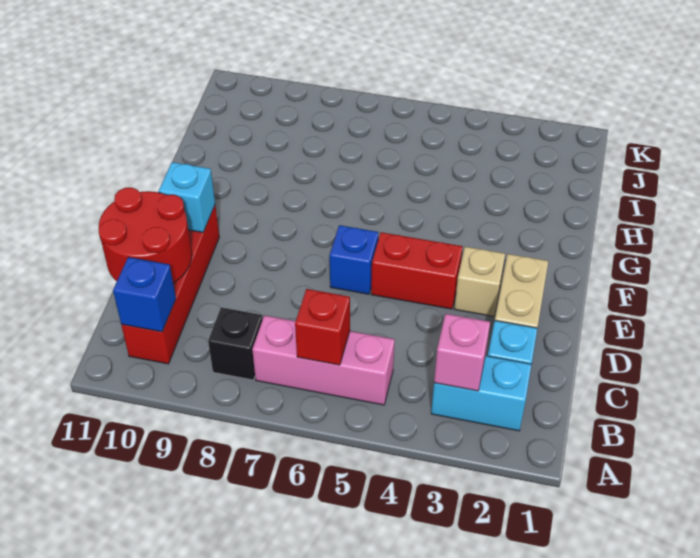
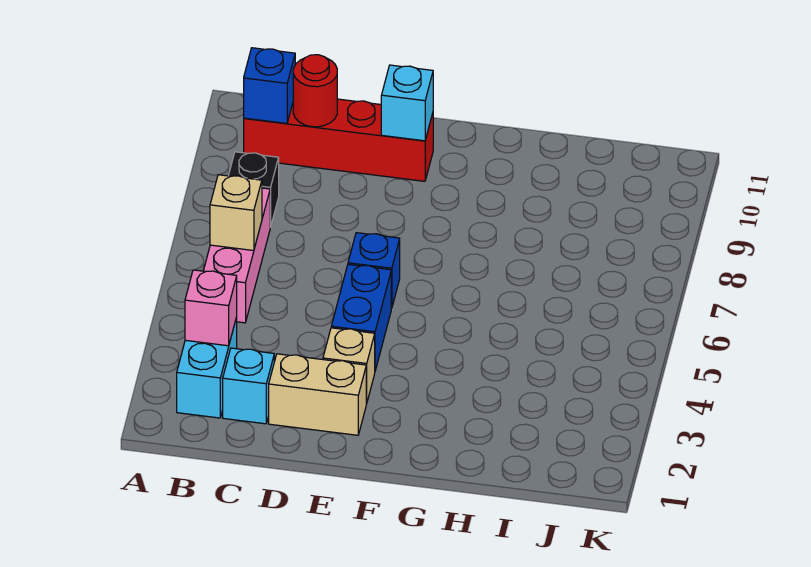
red 1x1 brick [295,289,350,365] -> tan 1x1 brick [210,175,262,251]
red 2x2 round brick [99,188,192,283] -> red 1x1 round brick [293,55,337,127]
red 1x2 brick [371,232,463,309] -> blue 1x2 brick [331,264,391,371]

